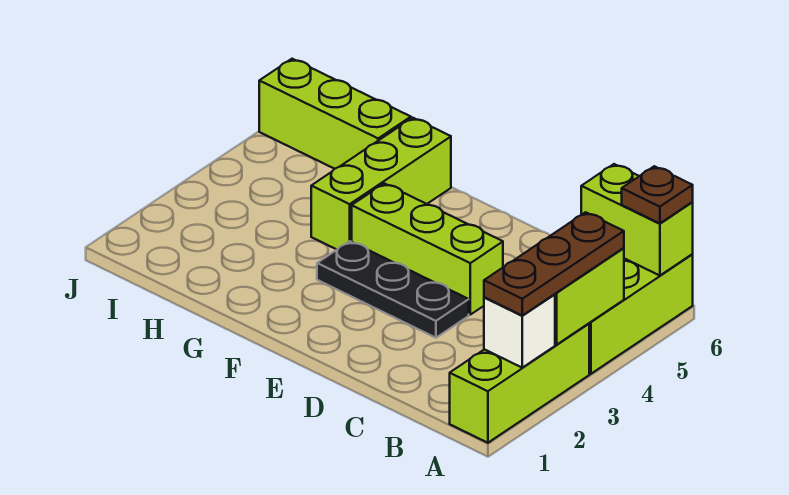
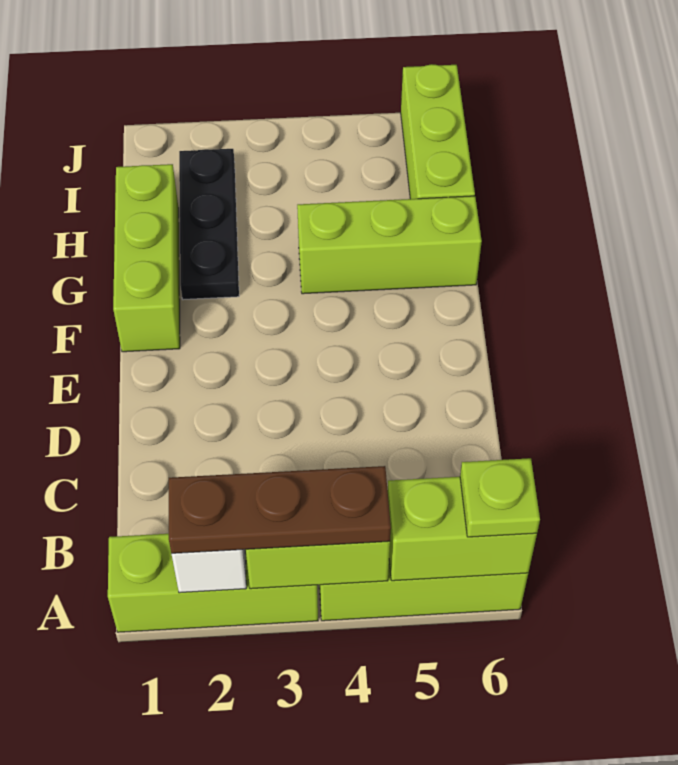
lime 1x2 brick [581,164,693,276] -> lime 1x2 brick turned to [388,477,537,581]
brown 1x1 plate [622,166,693,223] -> lime 1x1 plate [460,458,540,537]
black 1x3 plate [317,241,469,338] -> black 1x3 plate moved to [179,149,239,300]
lime 1x3 brick [352,183,503,315] -> lime 1x3 brick moved to [113,164,180,352]

